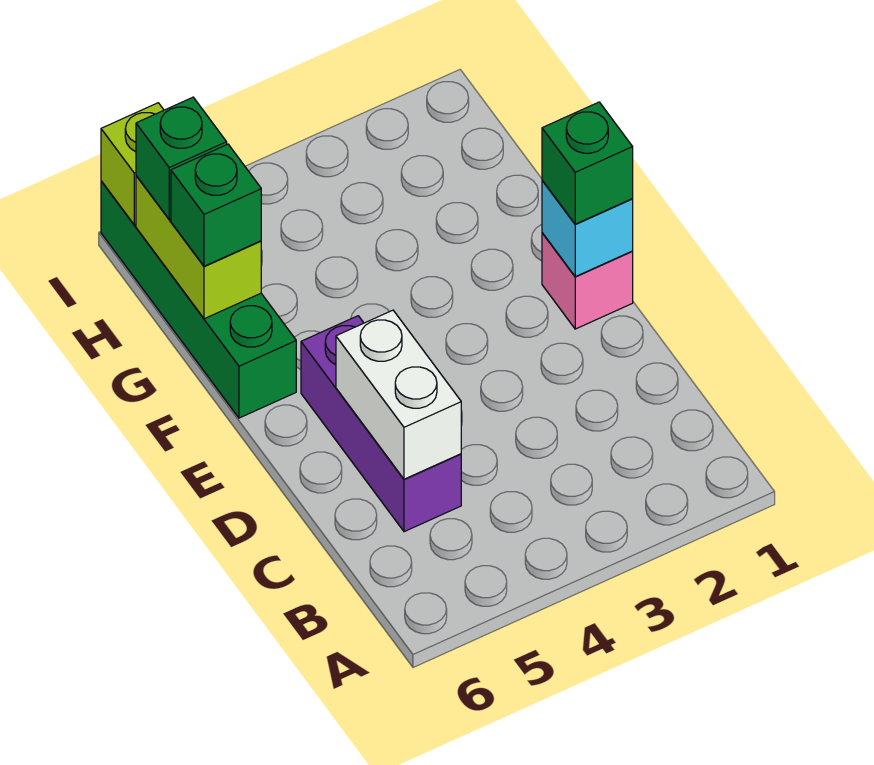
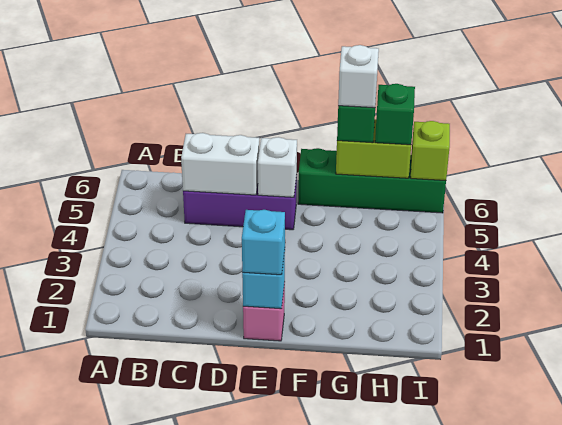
green 1x1 brick [542,102,633,224] -> cyan 1x1 brick [242,210,285,275]
none -> white 1x1 brick [258,137,297,197]
none -> white 1x1 brick [338,45,379,108]

